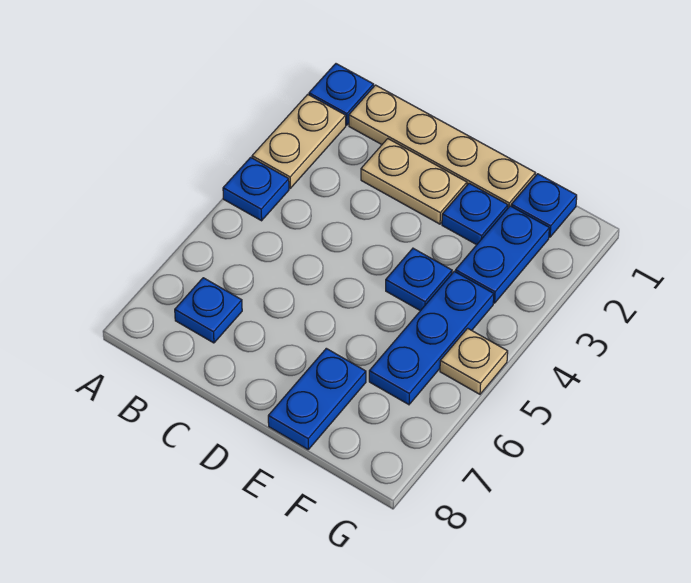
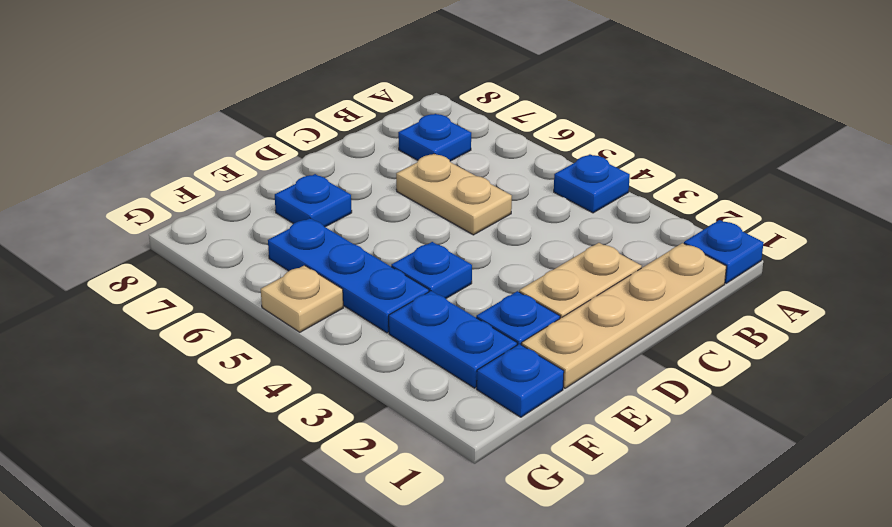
tan 1x2 plate [252,94,346,188] -> tan 1x2 plate moved to [396,154,512,235]
blue 1x2 plate [268,348,366,449] -> blue 1x1 plate [275,174,352,227]

